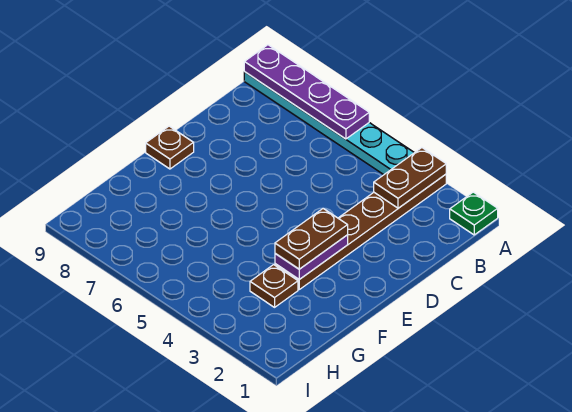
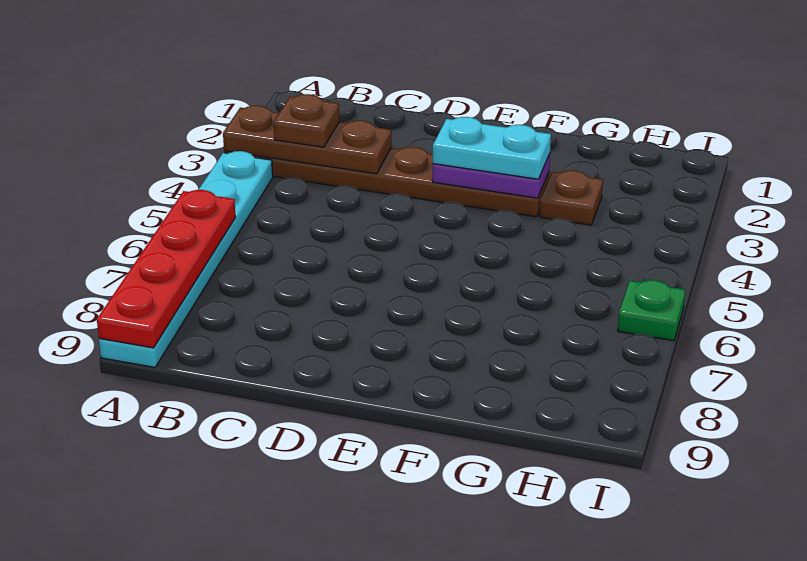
green 1x1 plate [450,192,498,235] -> green 1x1 plate moved to [618,280,685,341]
brown 1x2 plate [374,148,446,208] -> brown 1x3 plate [223,106,391,174]
purple 1x4 plate [244,45,369,139] -> red 1x4 plate [97,190,235,348]
brown 1x2 plate [275,208,348,269] -> cyan 1x2 plate [433,117,551,179]
brown 1x1 plate [146,126,194,169] -> brown 1x1 plate moved to [274,94,339,147]

